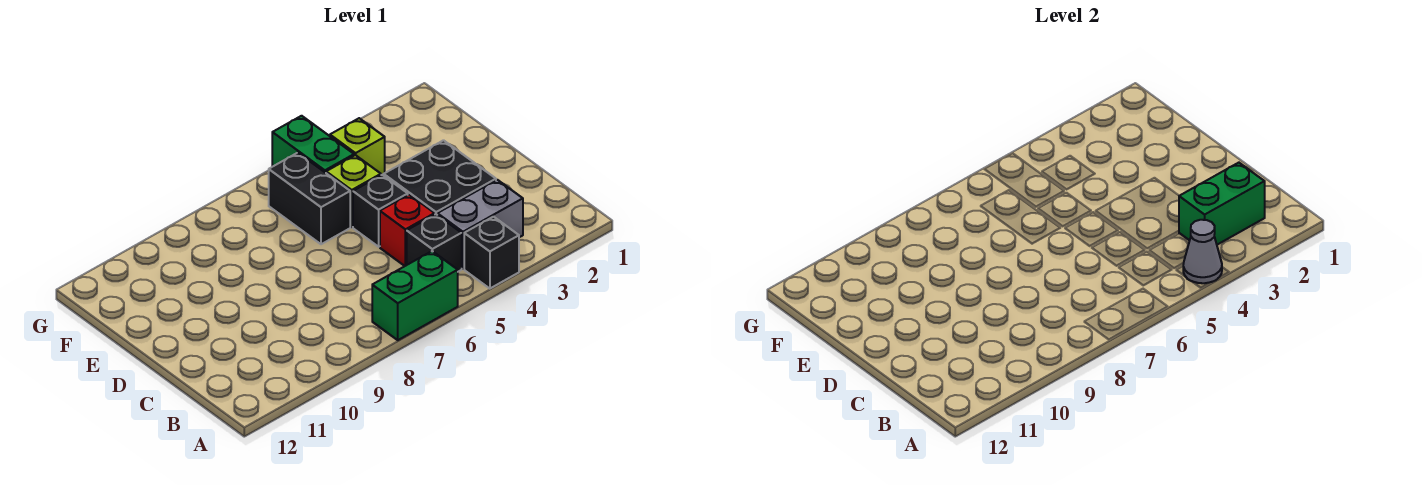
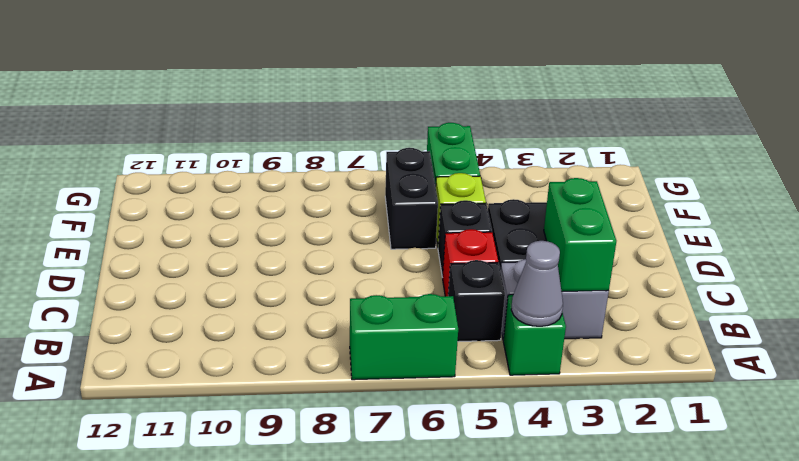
black 1x1 brick [464,217,519,289] -> green 1x1 brick [503,295,566,375]
green 1x2 brick [1179,163,1265,245] -> green 1x2 brick turned to [544,178,616,292]
lime 1x1 brick [330,118,385,175] -> none

